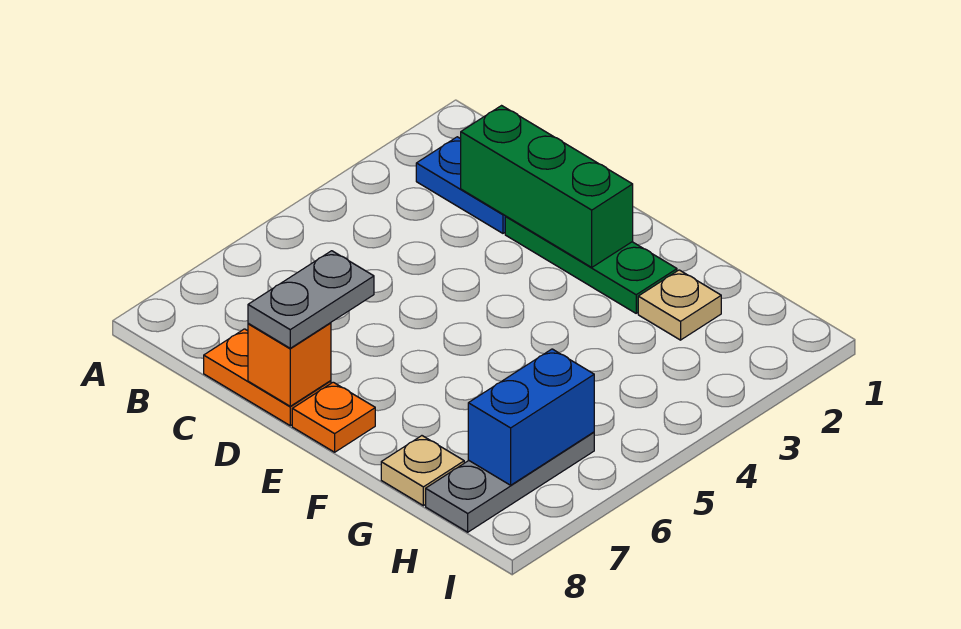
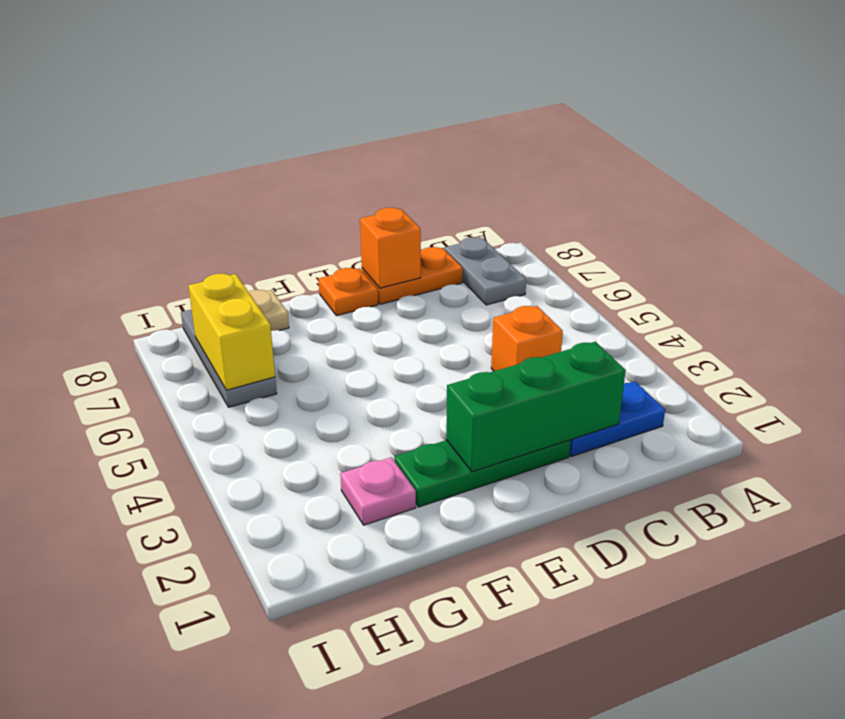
none -> orange 1x1 brick [491,306,563,371]
grey 1x2 plate [248,251,374,348] -> grey 1x2 plate moved to [445,237,526,305]
tan 1x1 plate [638,270,721,340] -> pink 1x1 plate [340,457,416,525]
blue 1x2 brick [468,349,594,485] -> yellow 1x2 brick [188,274,275,390]

